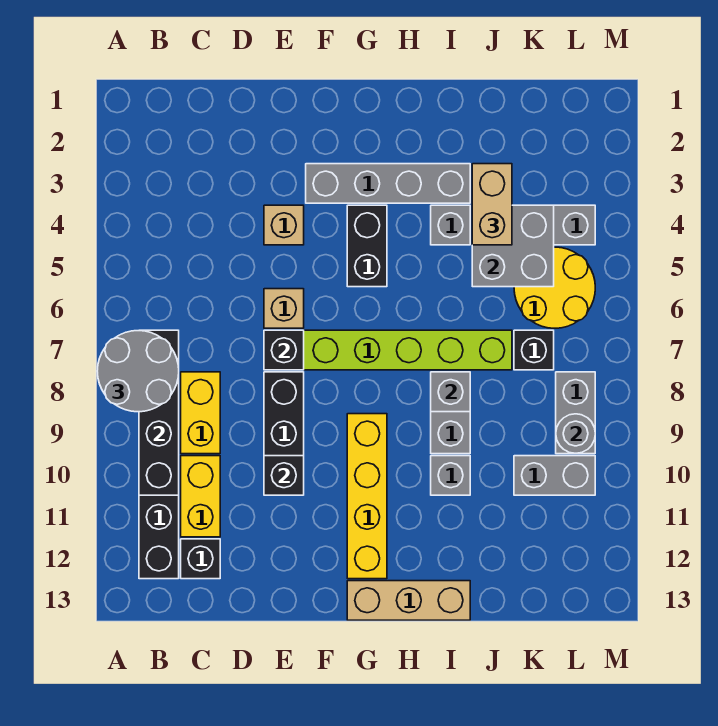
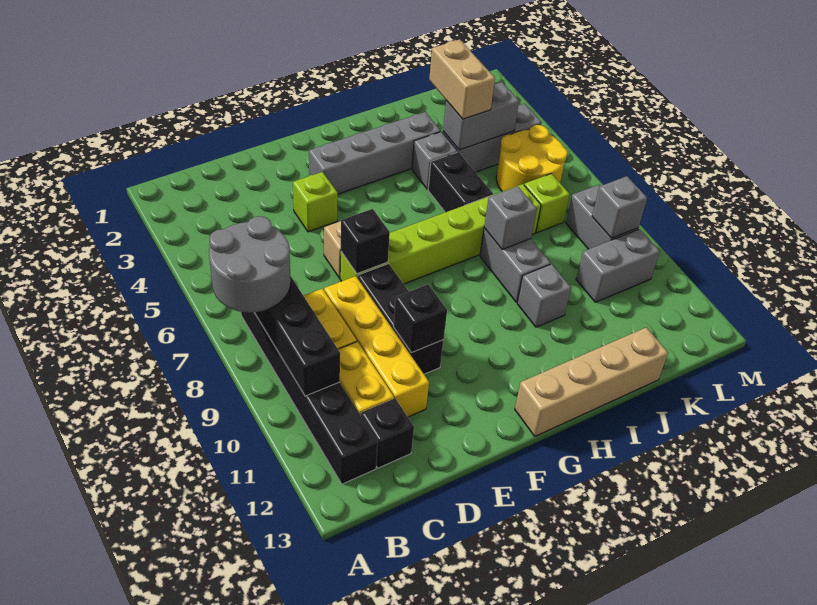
tan 1x1 brick [264,205,304,245] -> lime 1x1 brick [293,172,338,232]
black 1x2 brick [347,205,387,287] -> black 1x2 brick moved to [428,152,493,212]
yellow 1x4 brick [347,414,387,579] -> yellow 1x4 brick moved to [324,276,429,417]
tan 1x3 brick [347,581,470,620] -> tan 1x4 brick [515,327,668,436]
grey 2x2 brick [472,205,554,287] -> grey 1x2 brick [443,82,519,150]
black 1x1 brick [514,330,554,370] -> lime 1x1 brick [524,174,570,233]
grey 1x1 round brick [556,414,595,453] -> grey 1x1 brick [592,176,647,238]

